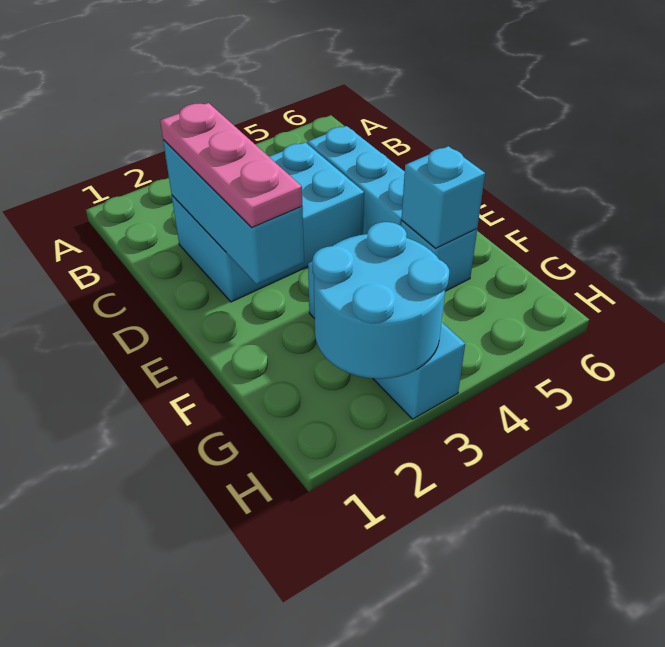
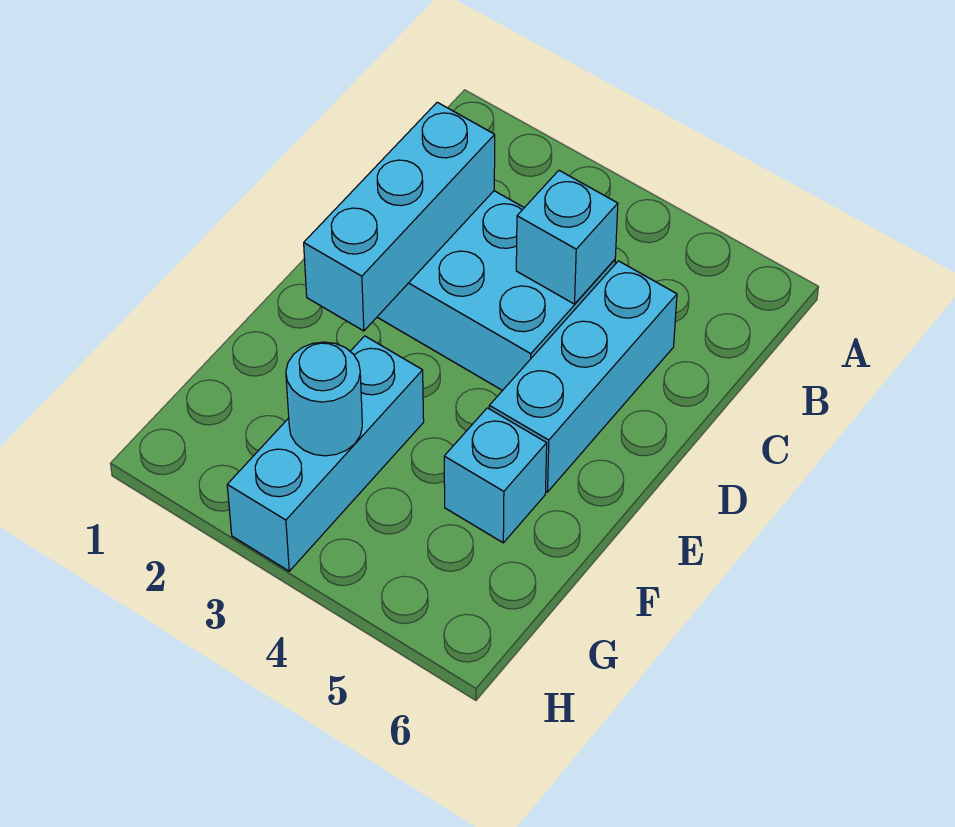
pink 1x3 plate [160,103,302,228] -> none
cyan 1x1 brick [401,146,485,248] -> cyan 1x1 brick moved to [516,171,618,304]
cyan 2x2 round brick [312,222,449,379] -> cyan 1x1 round brick [286,342,362,456]

